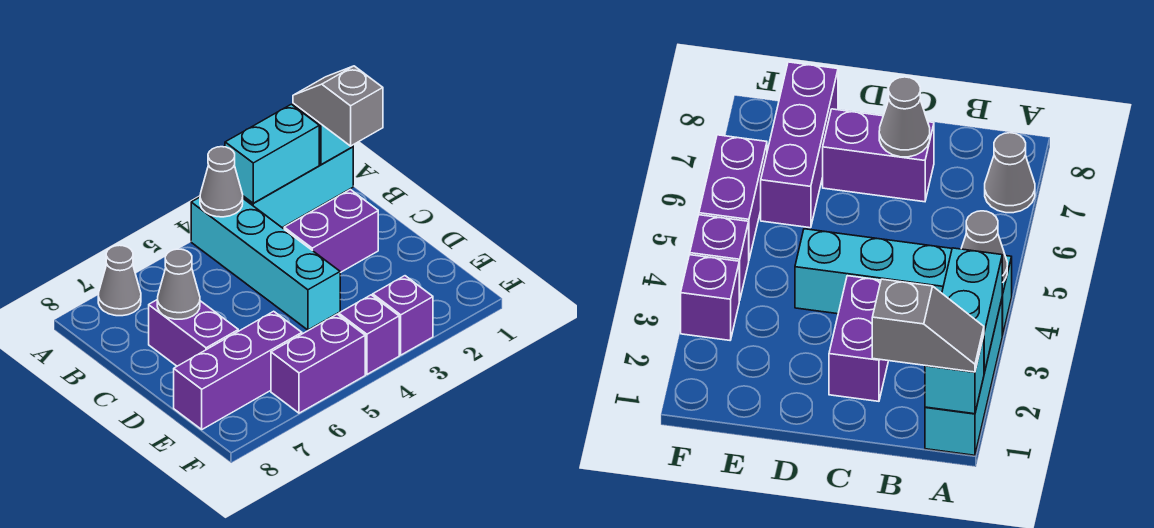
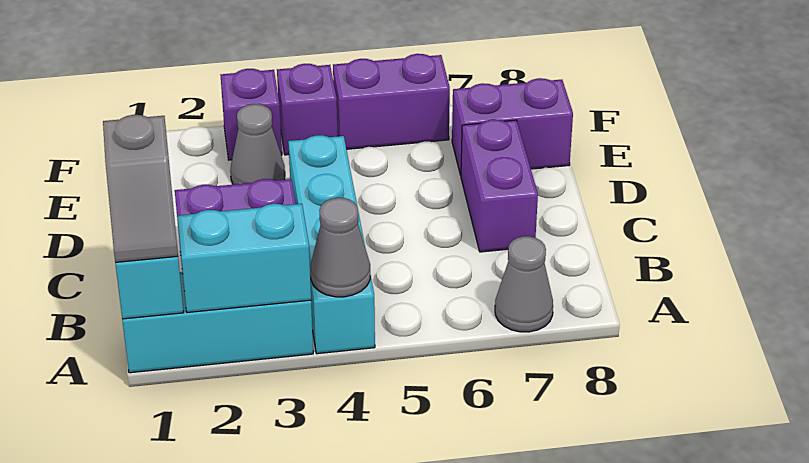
grey 1x1 cone [157,249,200,319] -> grey 1x1 cone moved to [230,104,285,185]
purple 1x3 brick [174,311,302,429] -> purple 1x2 brick [452,78,573,175]

